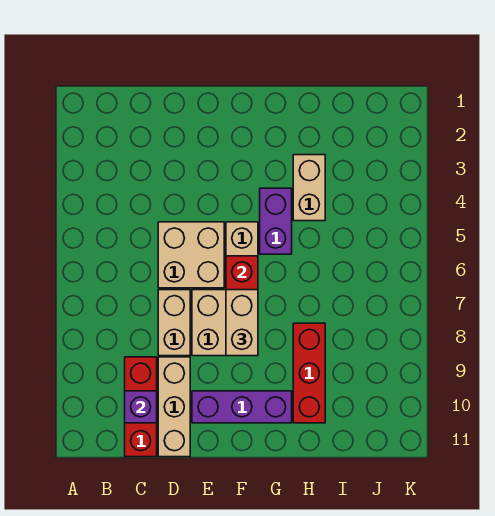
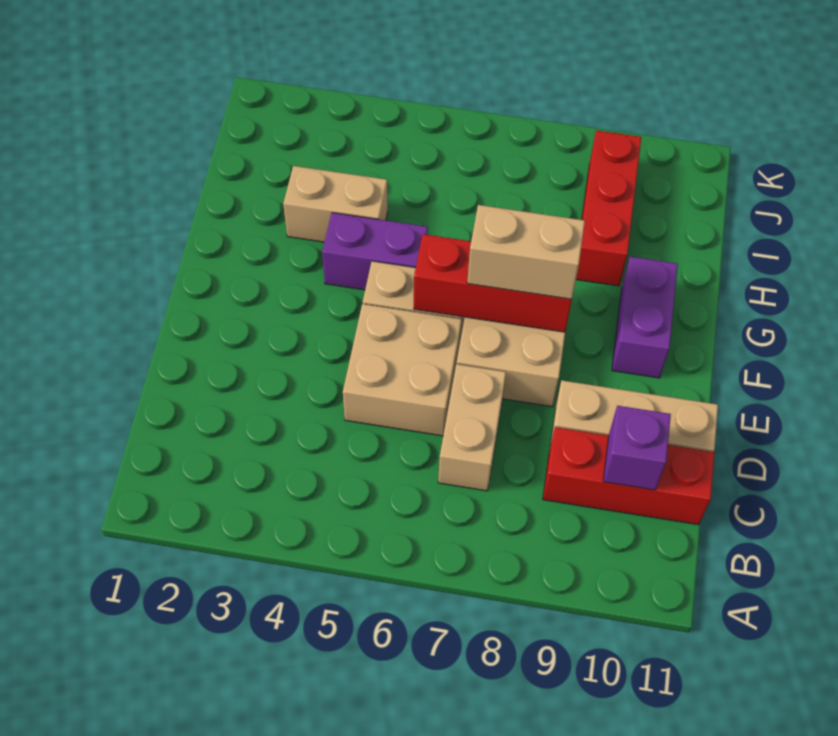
tan 1x2 brick [158,290,190,356] -> tan 1x2 brick turned to [438,364,506,491]
purple 1x3 brick [192,391,292,423] -> purple 1x2 brick [612,257,678,378]
red 1x3 brick [293,323,325,423] -> red 1x3 brick turned to [576,130,641,286]

